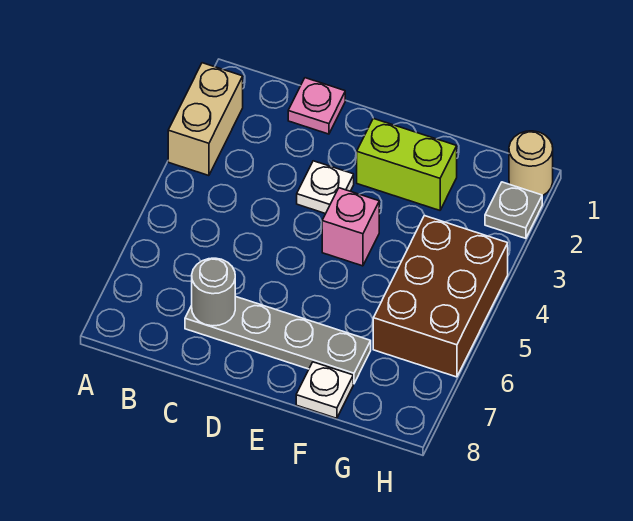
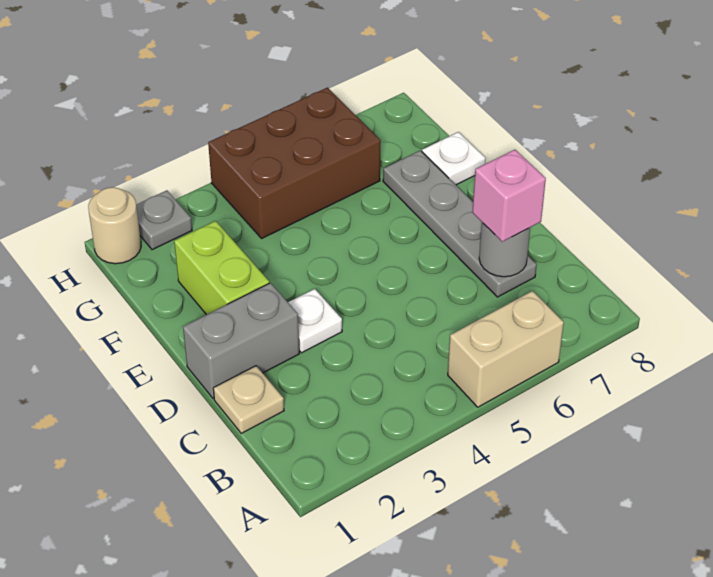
tan 1x2 brick [168,63,243,176] -> tan 1x2 brick moved to [448,291,564,407]
pink 1x1 plate [288,78,345,134] -> tan 1x1 plate [213,366,284,433]
none -> grey 1x2 brick [183,283,299,399]
pink 1x1 brick [322,188,379,266] -> pink 1x1 brick moved to [472,150,546,242]

